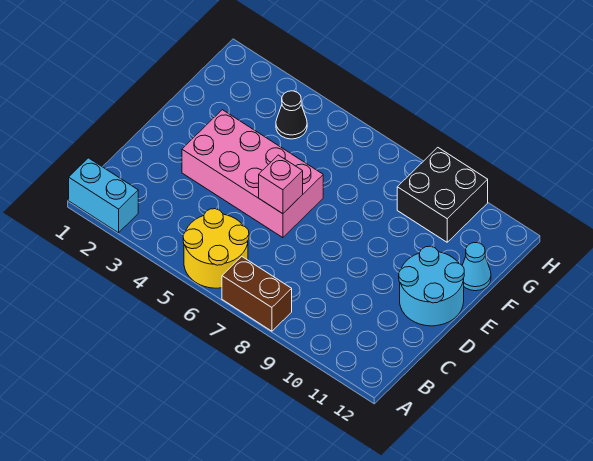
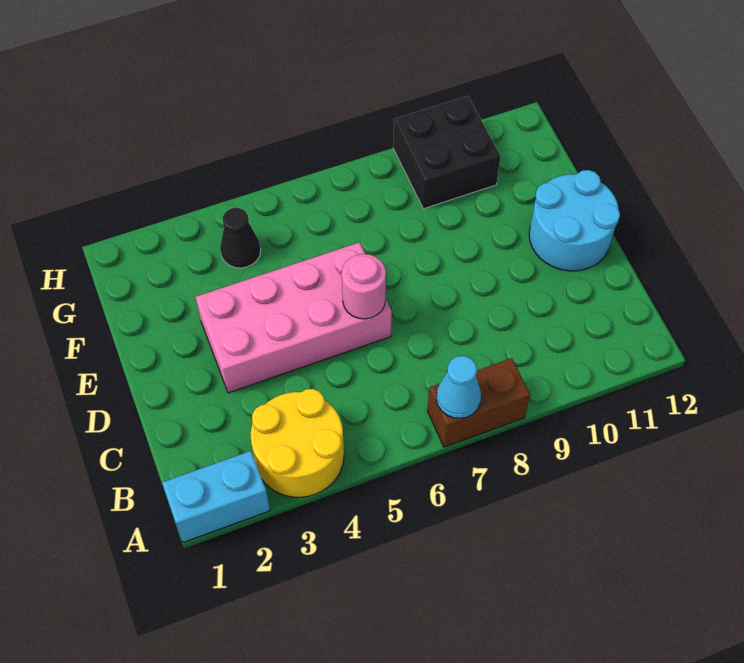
yellow 2x2 round brick [183,209,249,288] -> yellow 2x2 round brick moved to [251,389,344,497]
pink 1x1 brick [259,155,303,214] -> pink 1x1 round brick [342,254,386,319]
cyan 1x1 cone [462,243,491,291] -> cyan 1x1 cone moved to [436,356,481,418]

